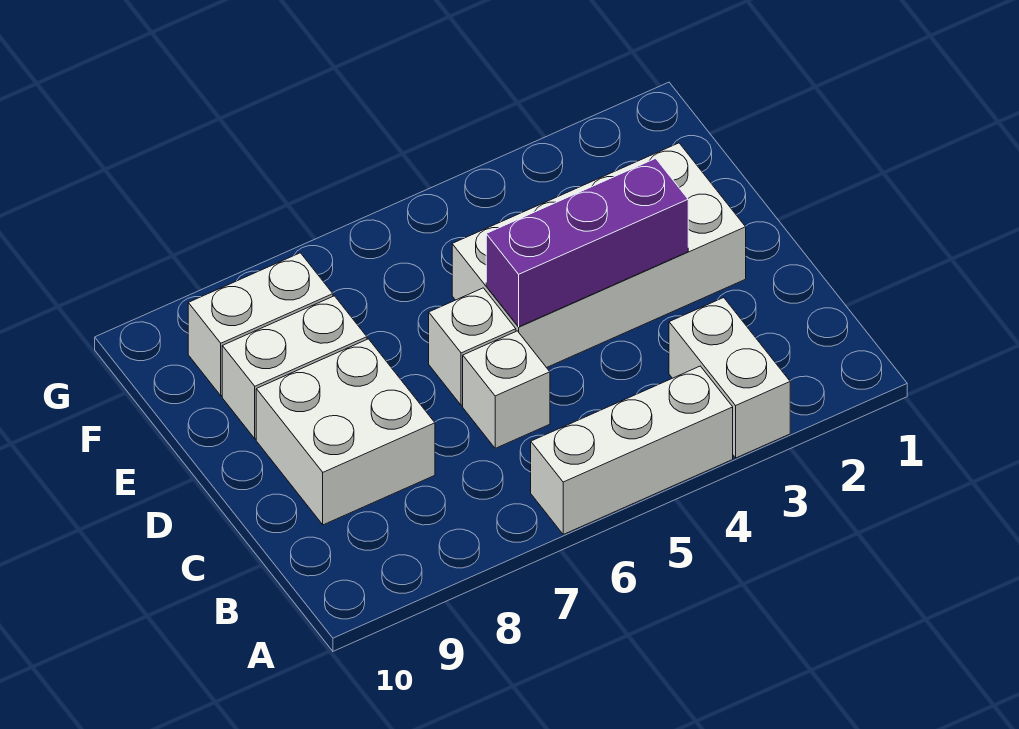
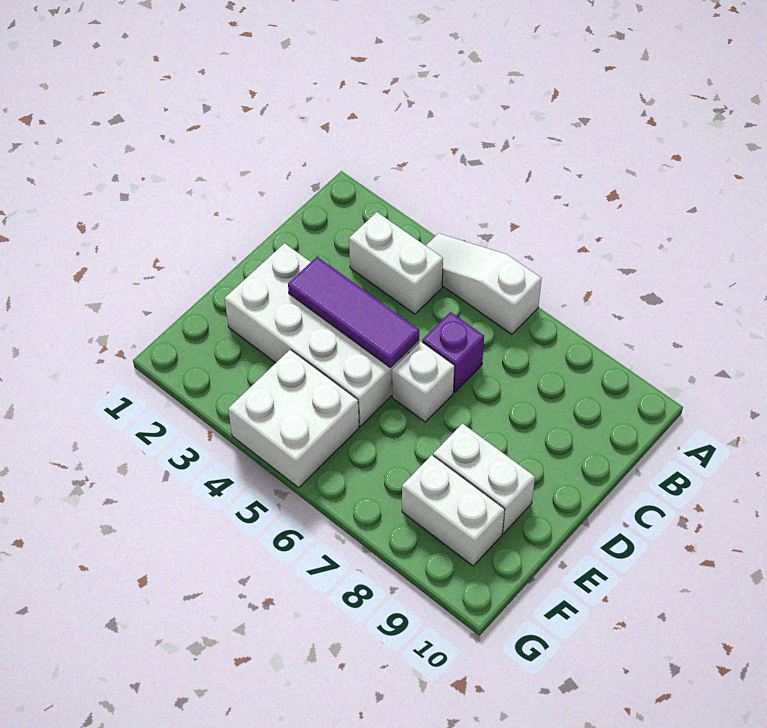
white 1x2 brick [669,298,790,458] -> white 1x2 brick turned to [349,212,443,314]
white 1x3 brick [531,366,733,534] -> white 1x3 slope [426,233,542,334]
white 1x1 brick [463,331,550,448] -> purple 1x1 brick [422,312,484,392]
white 2x2 brick [256,339,435,525] -> white 2x2 brick moved to [228,350,359,488]
purple 1x3 brick [486,158,688,327] -> purple 1x3 tile [288,257,419,368]

